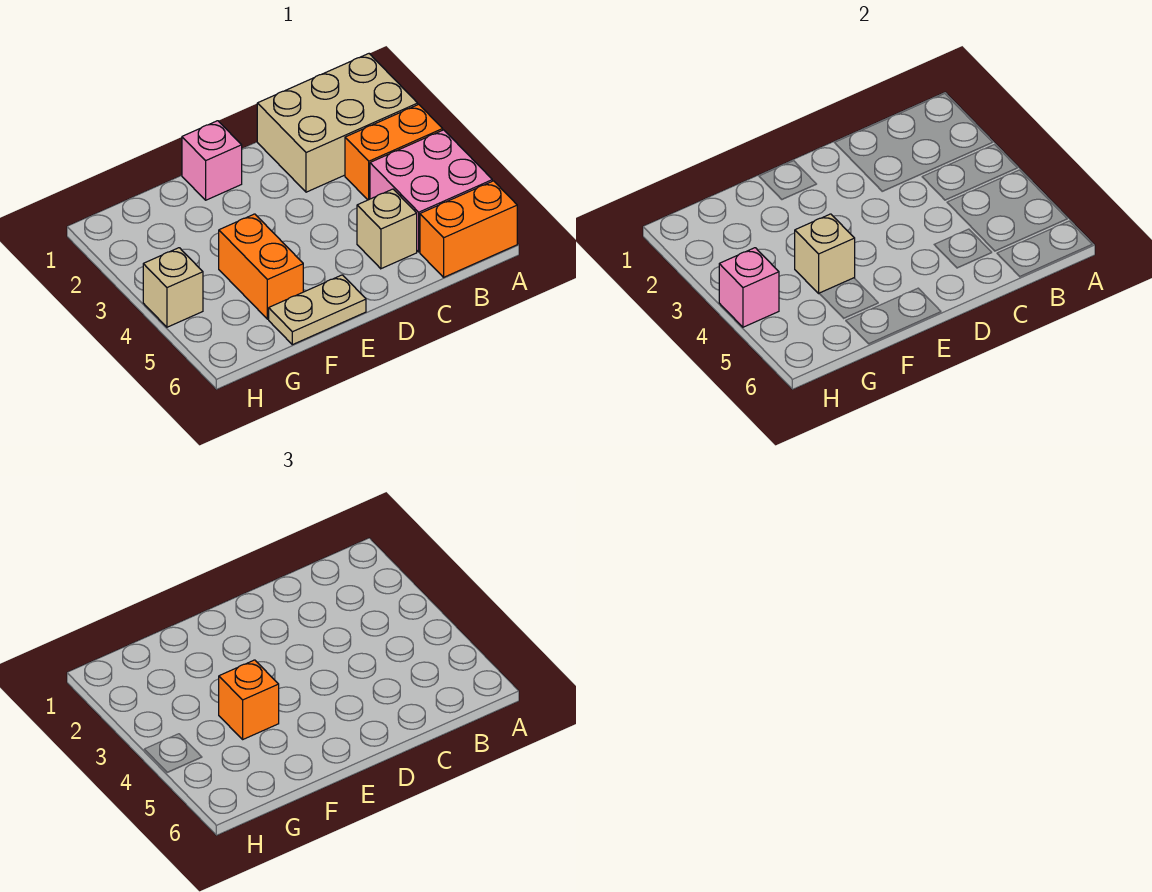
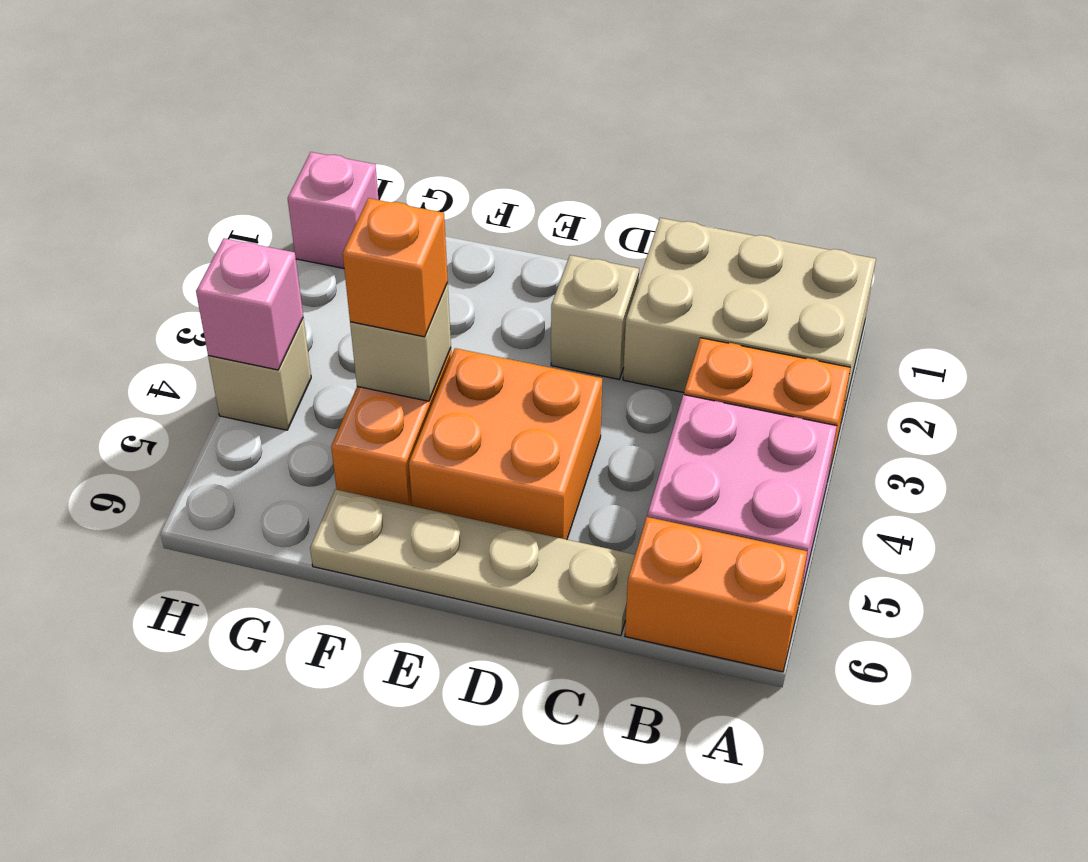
tan 1x1 brick [357,189,417,269] -> tan 1x1 brick moved to [551,255,639,379]
none -> orange 2x2 brick [409,348,602,540]
pink 1x1 brick [182,121,242,200] -> pink 1x1 brick moved to [288,152,378,268]
tan 1x2 plate [269,275,366,345] -> tan 1x4 plate [310,489,635,636]

